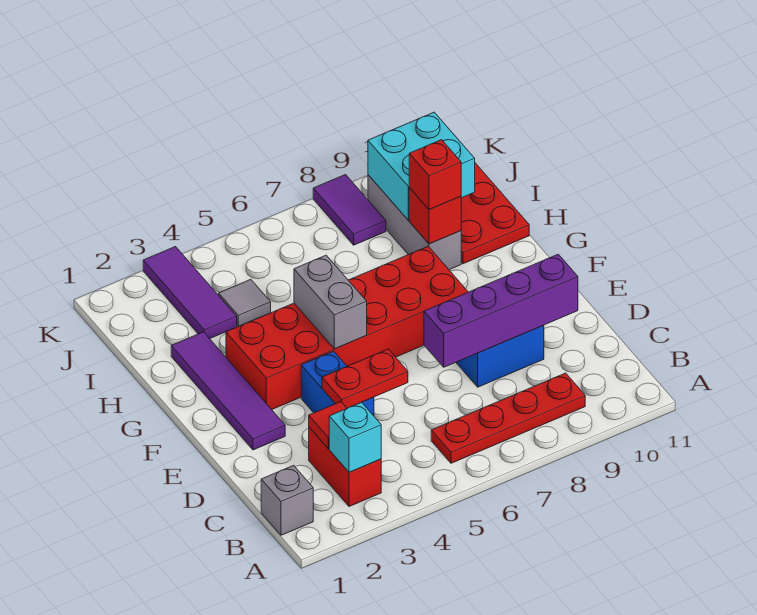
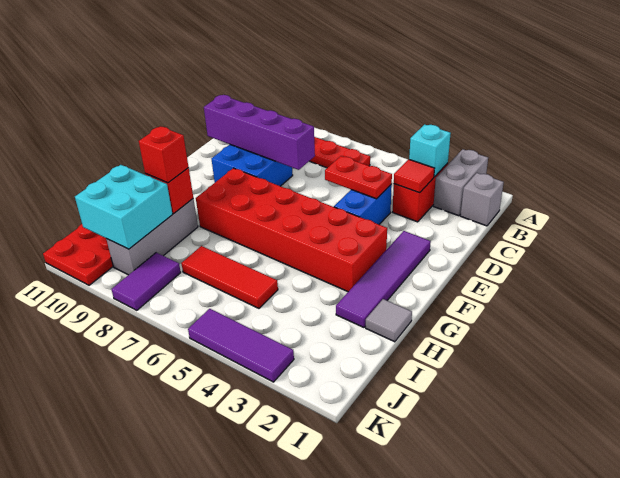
grey 1x2 brick [294,255,367,349] -> grey 1x2 brick moved to [433,149,488,216]
purple 1x3 tile [143,247,237,339] -> purple 1x3 tile turned to [188,309,294,382]
grey 1x1 tile [219,279,271,326] -> grey 1x1 tile moved to [366,299,412,342]
none -> red 1x3 tile [181,246,278,308]

